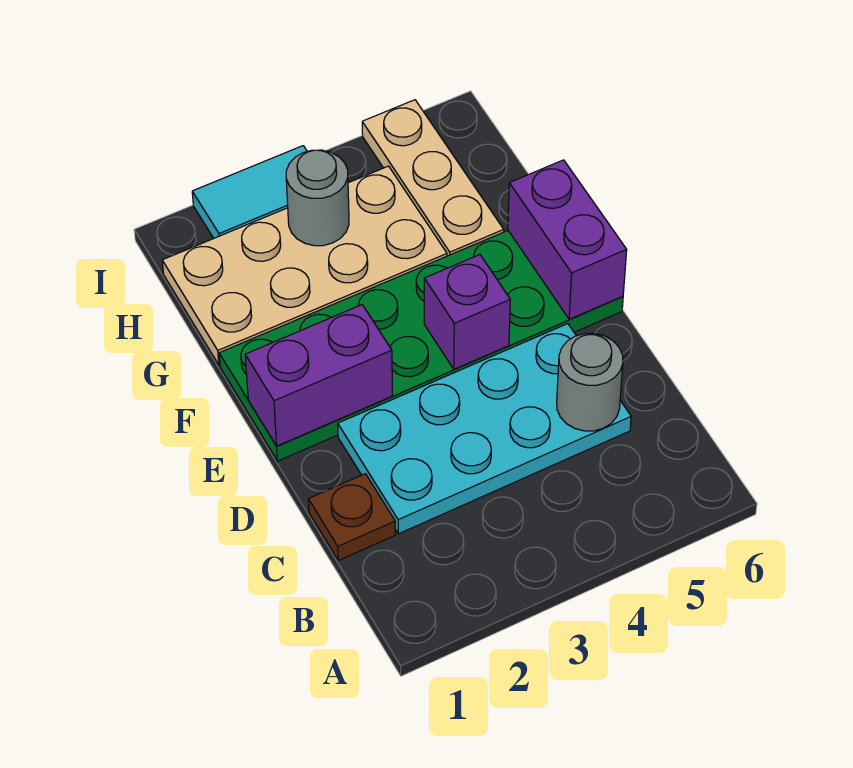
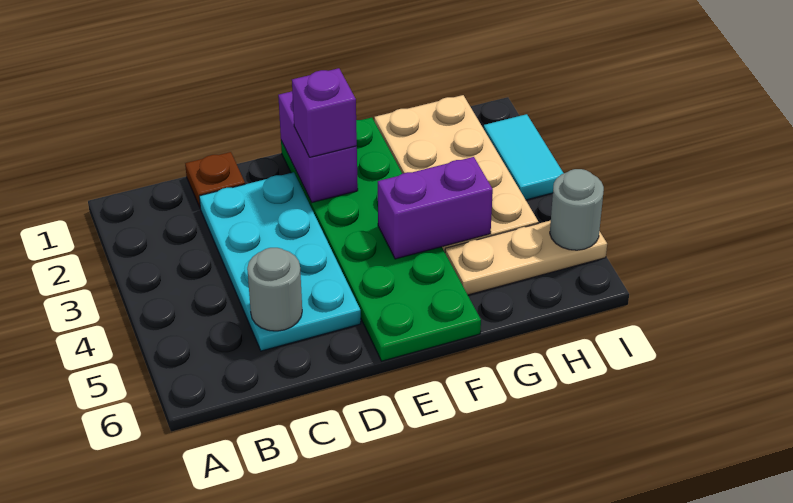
purple 1x1 brick [424,255,510,369] -> purple 1x1 brick moved to [292,68,357,157]
purple 1x2 brick [508,160,627,319] -> purple 1x2 brick moved to [378,157,493,259]
grey 1x1 round brick [286,150,349,246] -> grey 1x1 round brick moved to [550,169,604,250]

